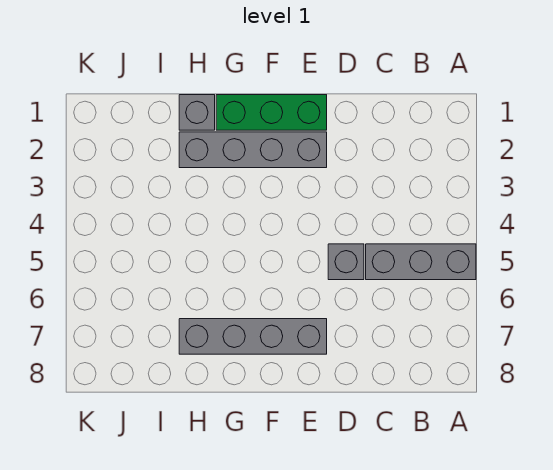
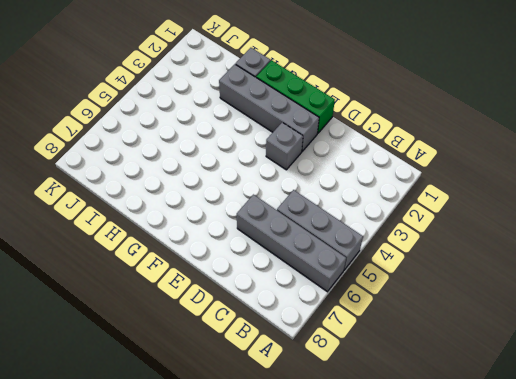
grey 1x1 brick [328,244,364,280] -> grey 1x1 brick moved to [266,123,303,170]
grey 1x4 brick [179,319,327,354] -> grey 1x4 brick moved to [237,195,346,292]

